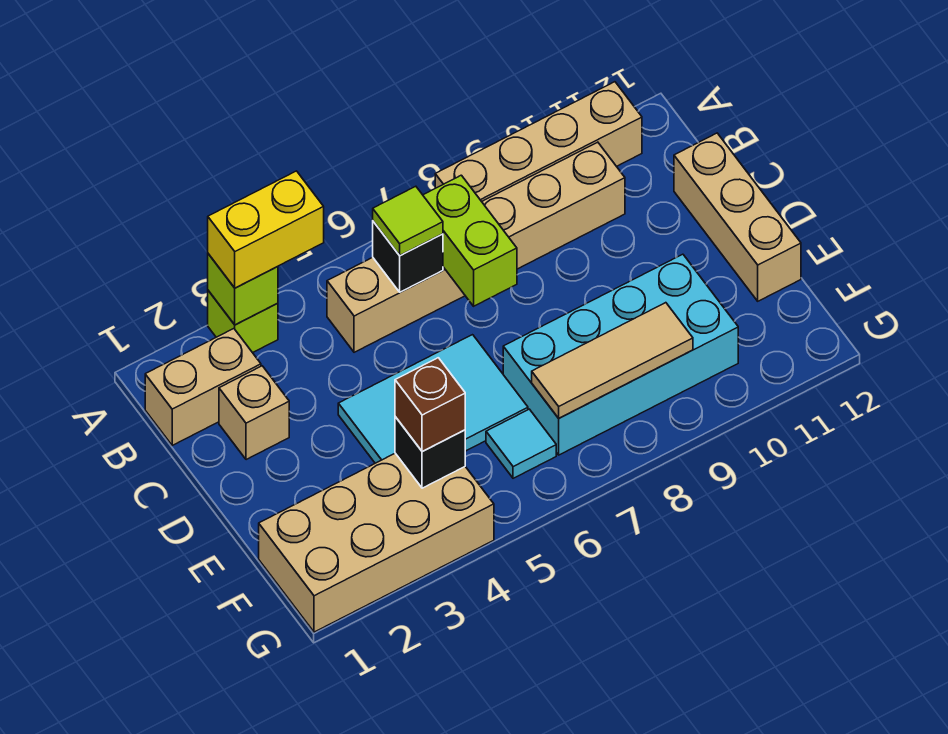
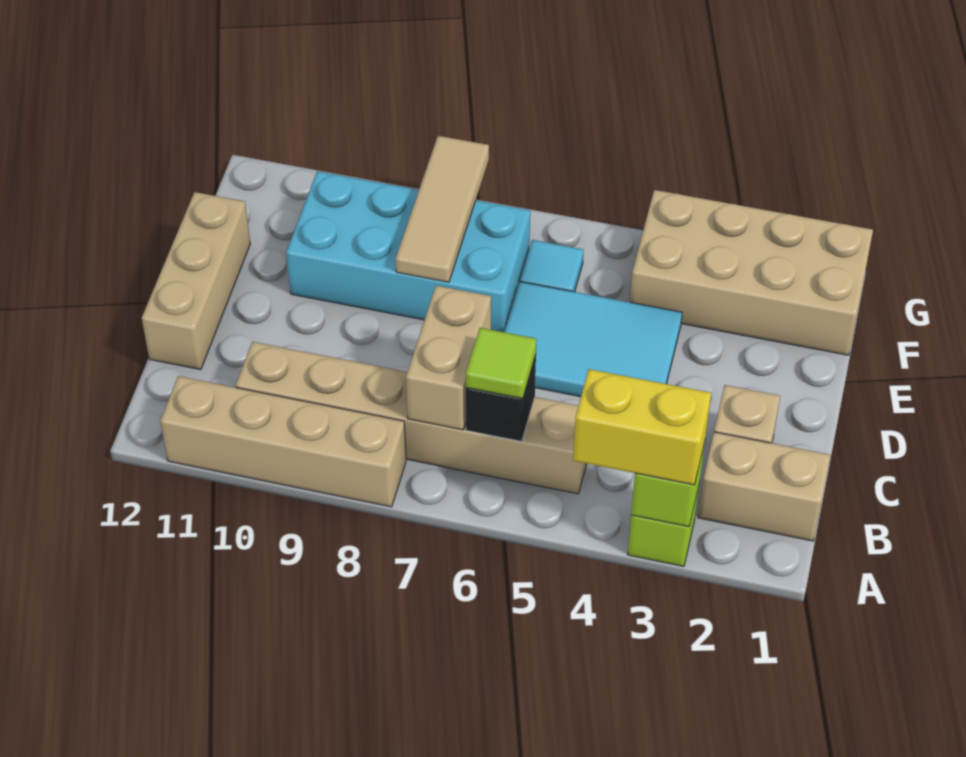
lime 1x2 brick [423,175,517,306] -> tan 1x2 brick [406,286,491,430]
black 1x1 brick [395,417,465,488] -> none
brown 1x1 brick [395,358,465,452] -> none
tan 1x3 tile [532,303,693,418] -> tan 1x3 tile turned to [396,136,489,282]

